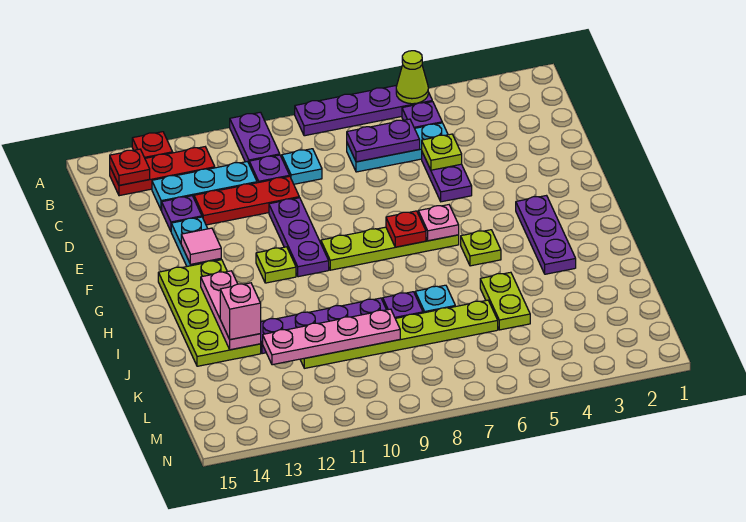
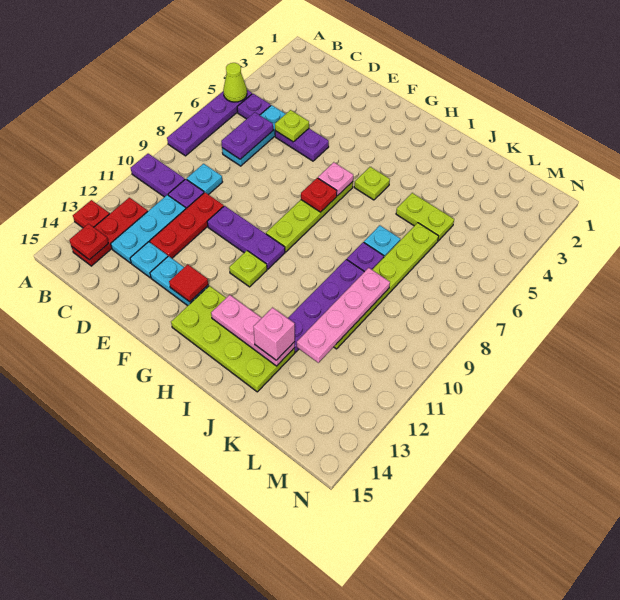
purple 1x1 plate [162,196,202,231] -> cyan 1x1 plate [130,242,168,278]
pink 1x1 tile [181,228,221,264] -> red 1x1 tile [169,264,208,302]
purple 1x3 plate [516,196,576,274] -> none

